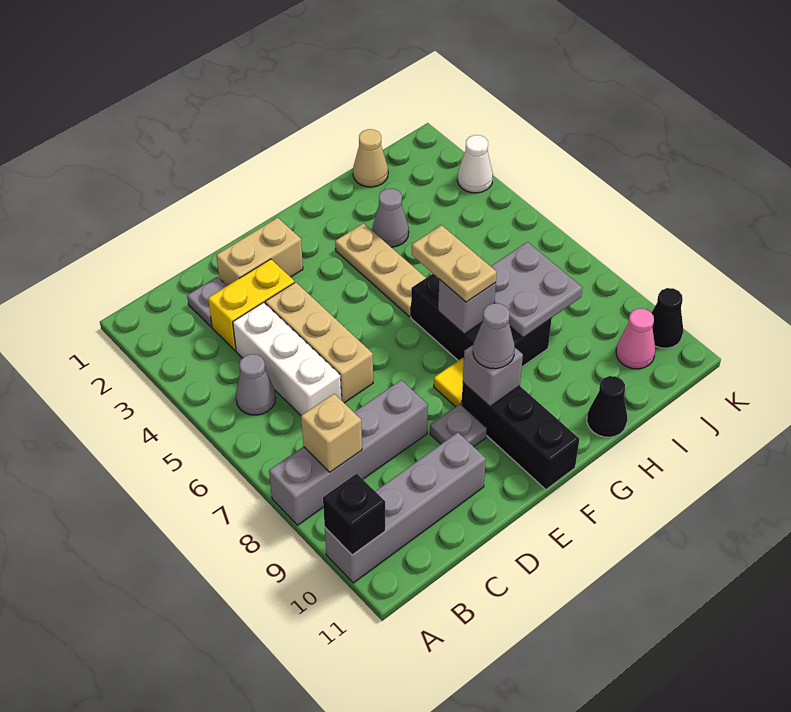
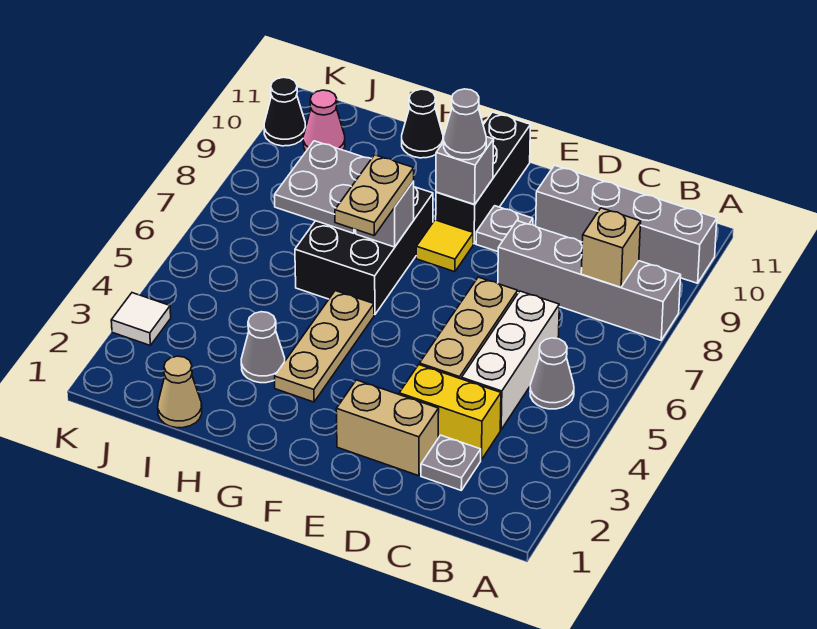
black 1x1 brick [323,474,385,555] -> none
white 1x1 cone [457,135,493,193] -> white 1x1 tile [111,293,171,345]

